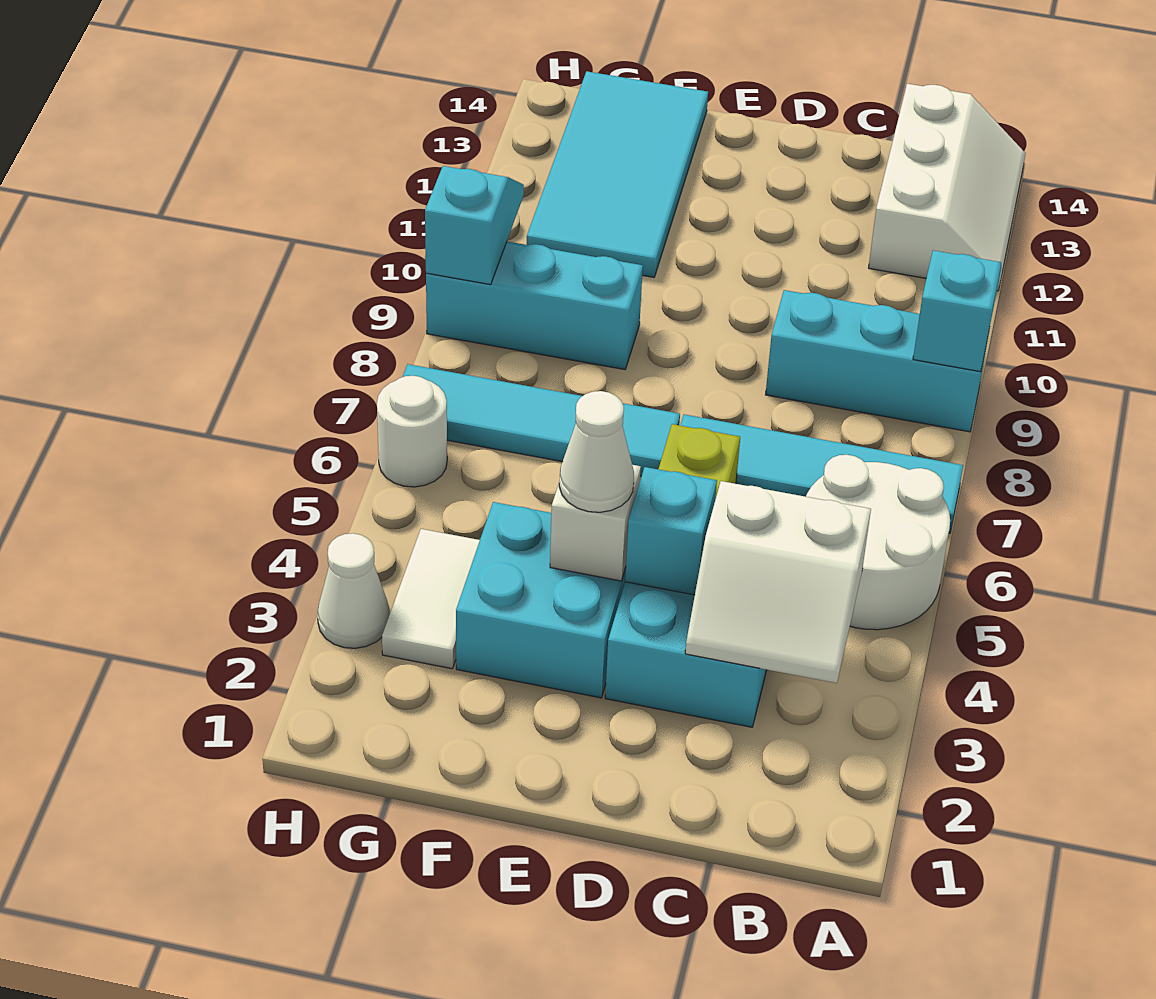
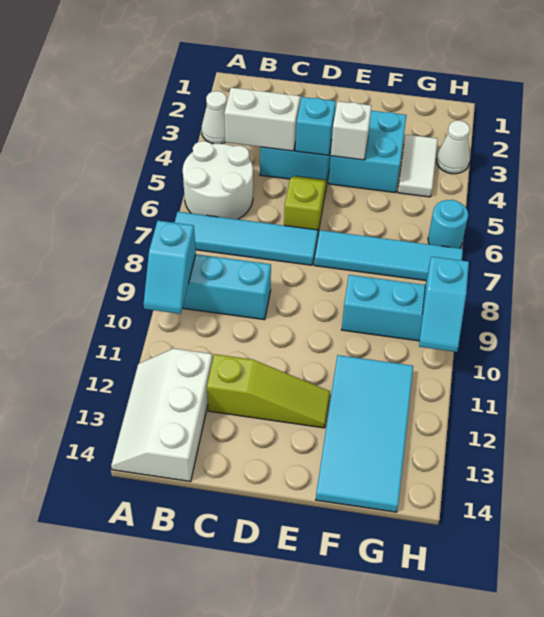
none -> lime 1x3 slope [207,354,330,428]
white 1x1 cone [559,391,634,512] -> white 1x1 cone moved to [202,91,227,144]
white 1x1 round brick [377,376,447,487] -> cyan 1x1 round brick [428,200,468,248]

